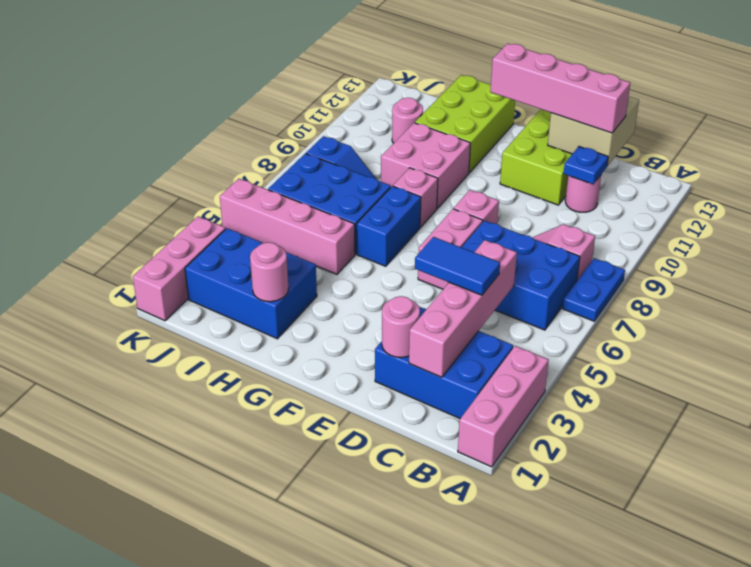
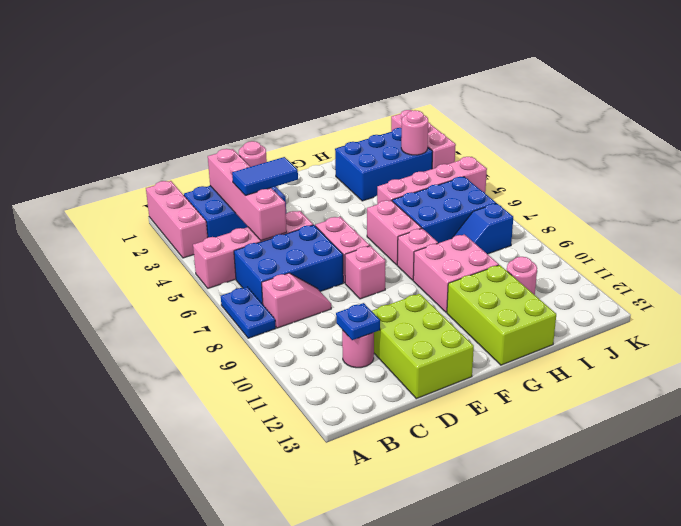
tan 2x2 brick [548,97,639,166] -> none
pink 1x4 brick [490,43,630,133] -> pink 1x4 brick moved to [193,211,313,288]
blue 1x2 brick [357,186,421,266] -> pink 1x2 brick [367,200,422,265]
pink 1x1 round brick [250,242,288,302] -> pink 1x1 round brick moved to [401,110,428,155]

